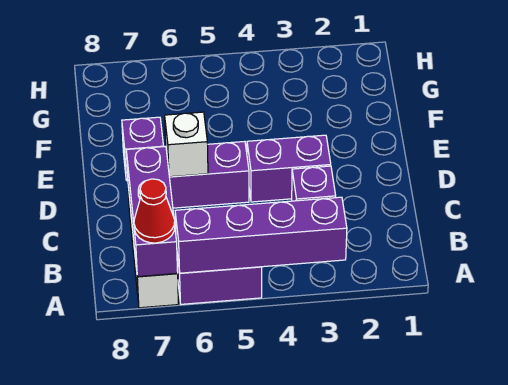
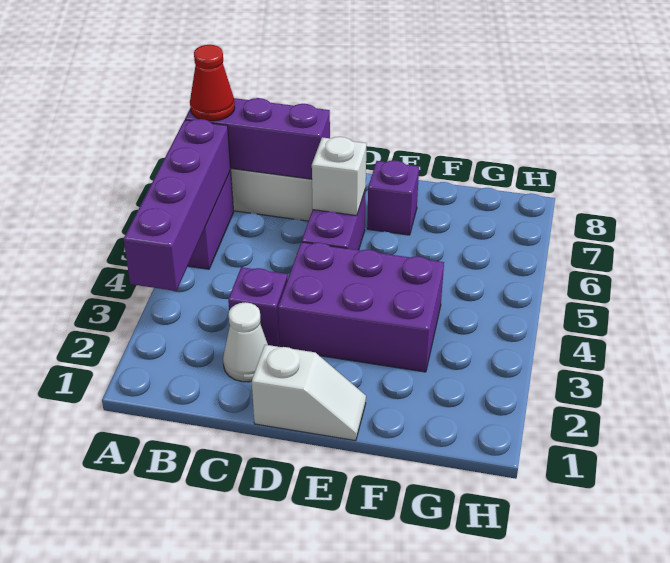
none -> white 1x1 cone [223,302,268,382]
none -> white 1x2 slope [252,345,366,441]
purple 1x2 brick [247,135,331,202] -> purple 2x3 brick [278,242,444,372]

